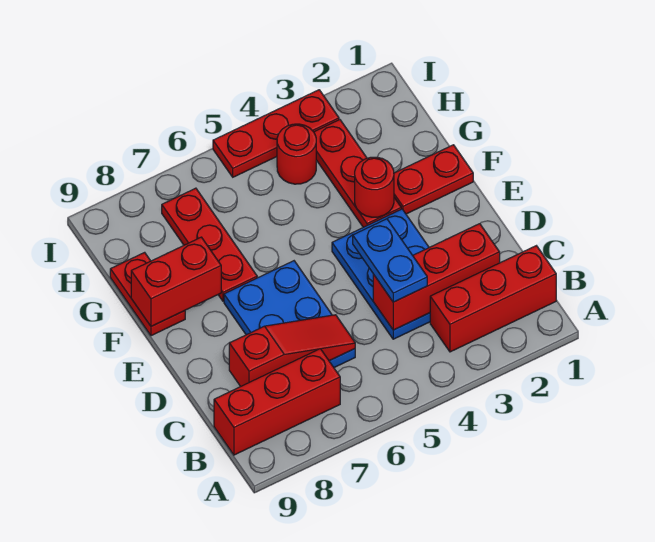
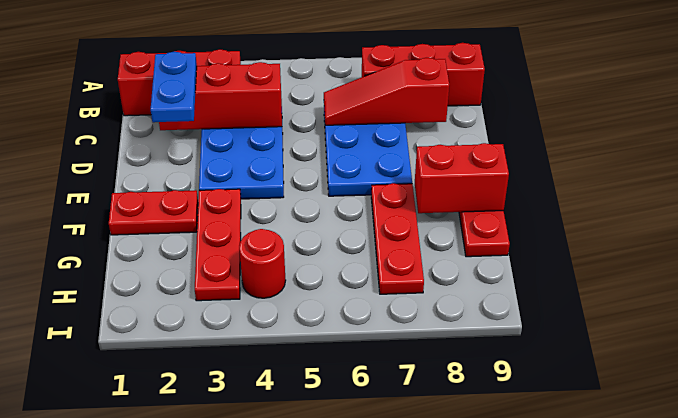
blue 1x2 plate [353,219,427,302] -> blue 1x2 plate moved to [151,52,197,122]
red 1x1 round brick [355,157,394,217] -> none
red 1x3 plate [213,90,339,177] -> none

